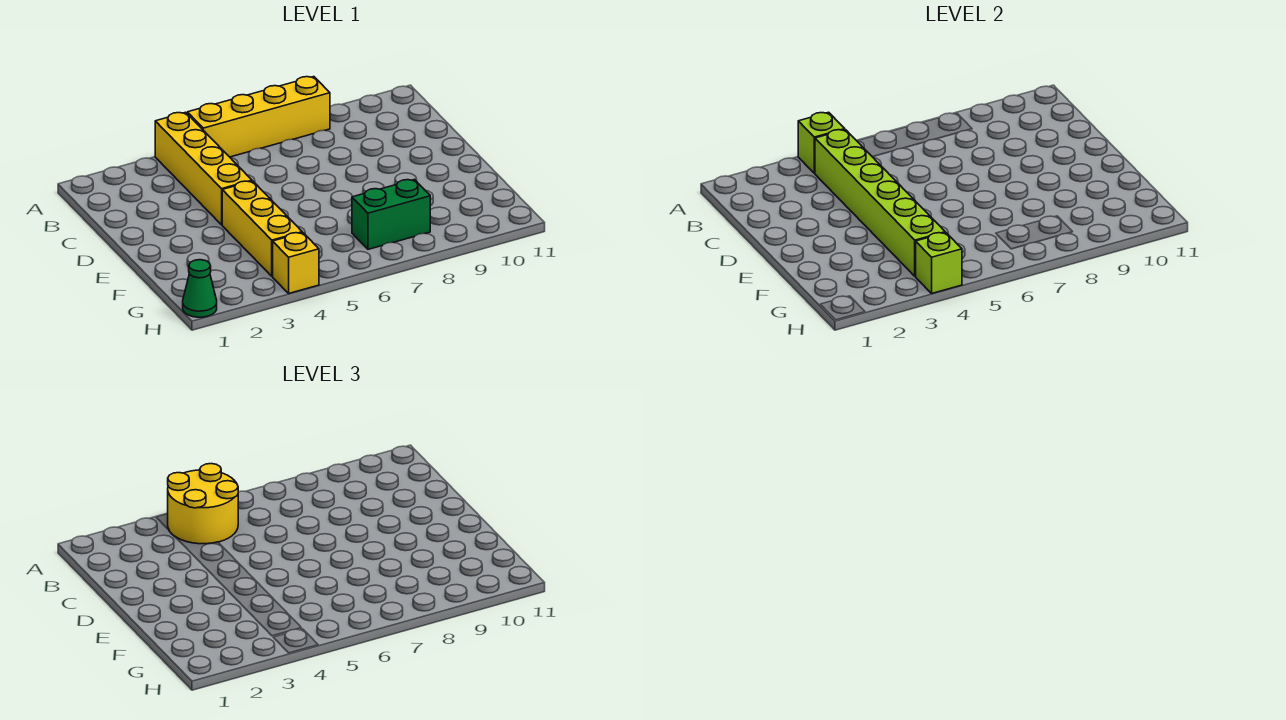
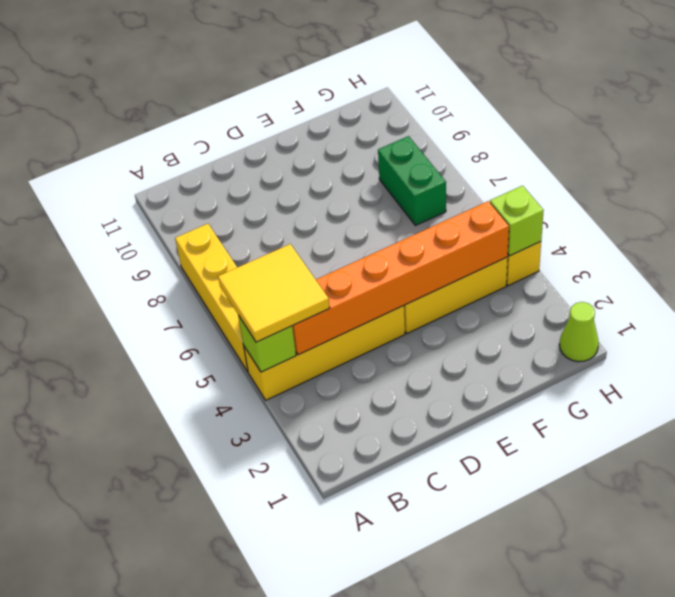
yellow 2x2 round brick [168,464,238,544] -> yellow 2x2 tile [218,244,330,342]
lime 1x6 brick [815,130,945,276] -> orange 1x6 brick [292,201,509,355]
green 1x1 cone [183,260,217,317] -> lime 1x1 cone [559,302,599,362]

